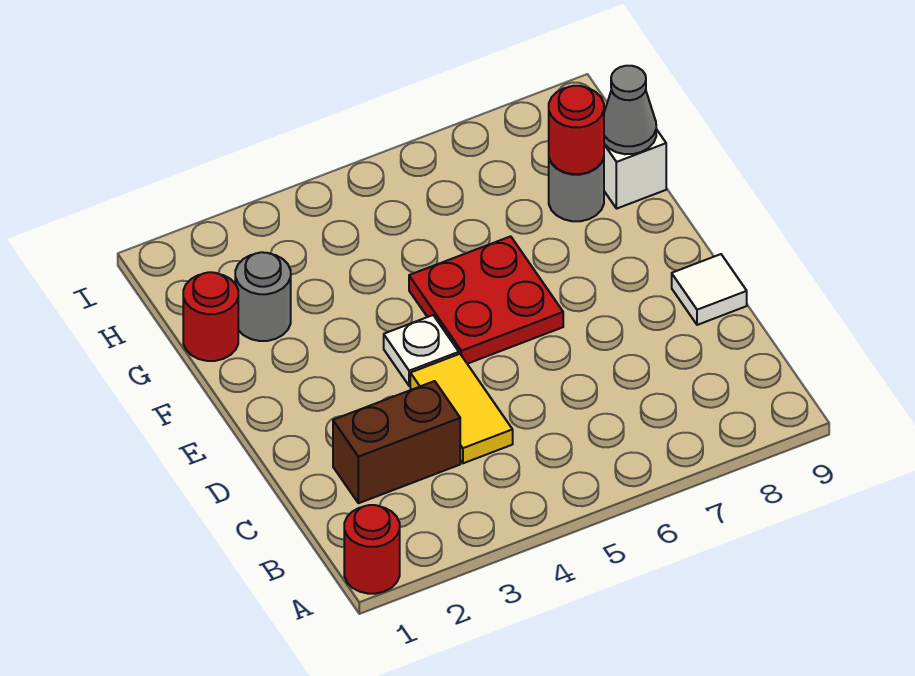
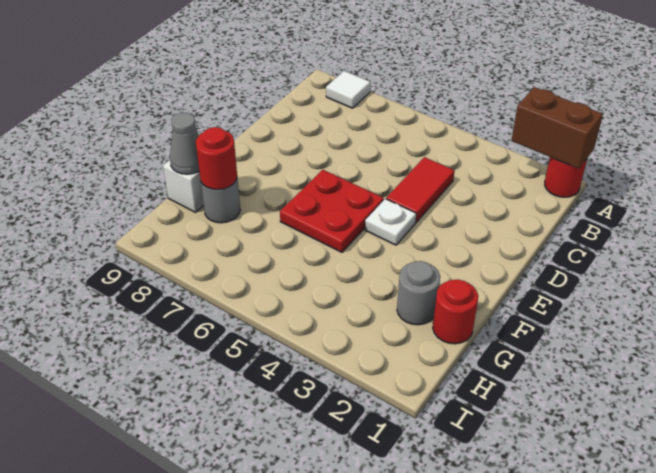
brown 1x2 brick [333,381,460,503] -> brown 1x2 brick moved to [511,87,603,169]
yellow 1x2 tile [410,354,513,463] -> red 1x2 tile [386,157,454,222]
white 1x1 tile [672,254,747,325] -> white 1x1 tile moved to [326,71,371,108]

